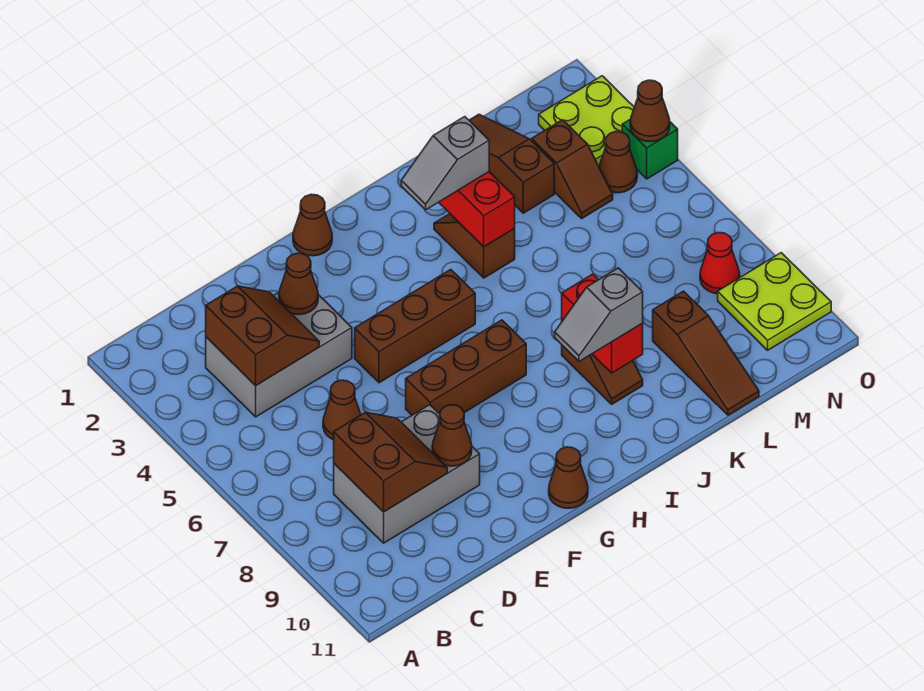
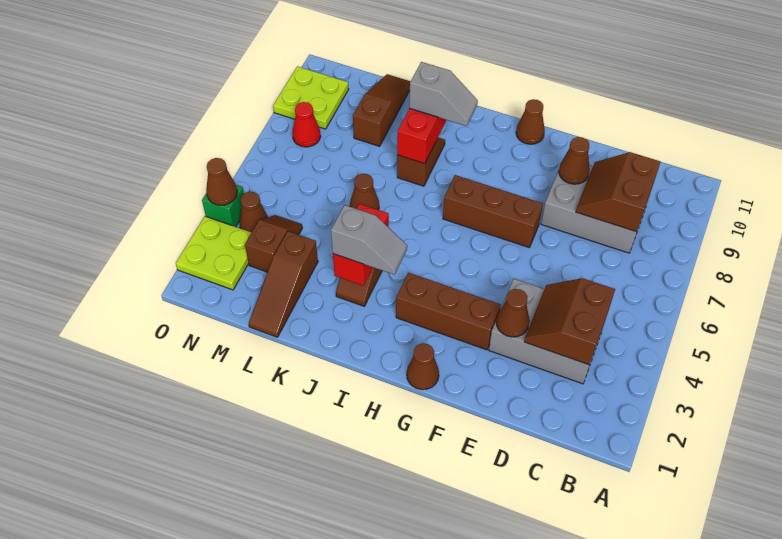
brown 1x1 cone [323,380,361,440] -> brown 1x1 cone moved to [350,174,379,210]
brown 1x3 brick [355,269,475,383] -> brown 1x3 brick moved to [396,273,501,350]

